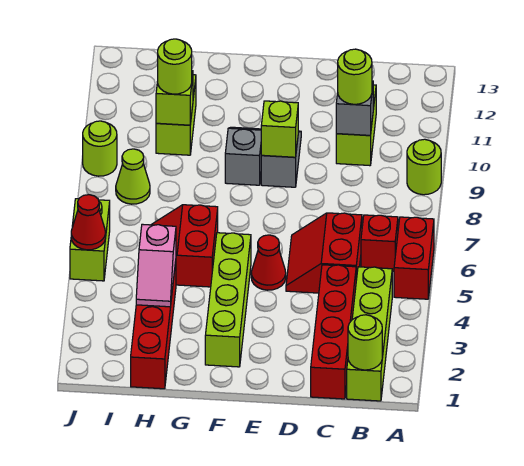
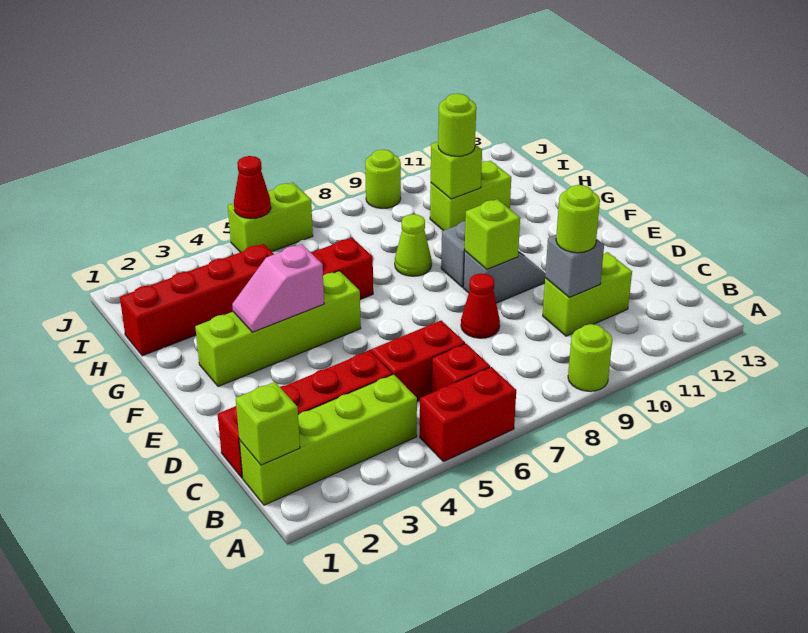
lime 1x1 round brick [348,315,382,370] -> lime 1x1 brick [236,382,300,465]
red 1x1 cone [251,235,286,290] -> red 1x1 cone moved to [461,273,500,338]
pink 1x2 slope [136,224,176,307] -> pink 1x2 slope moved to [232,244,324,332]
lime 1x1 cone [116,149,150,204] -> lime 1x1 cone moved to [395,214,432,276]

